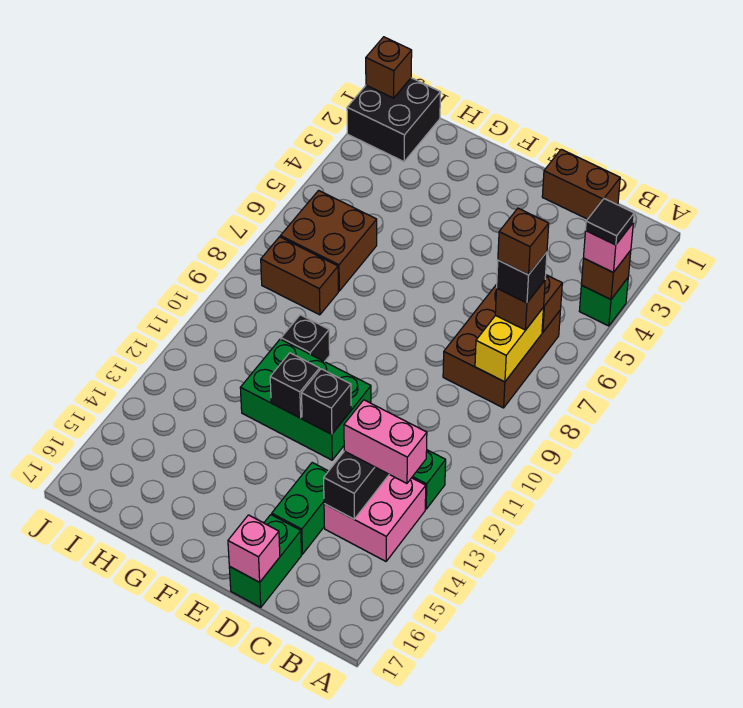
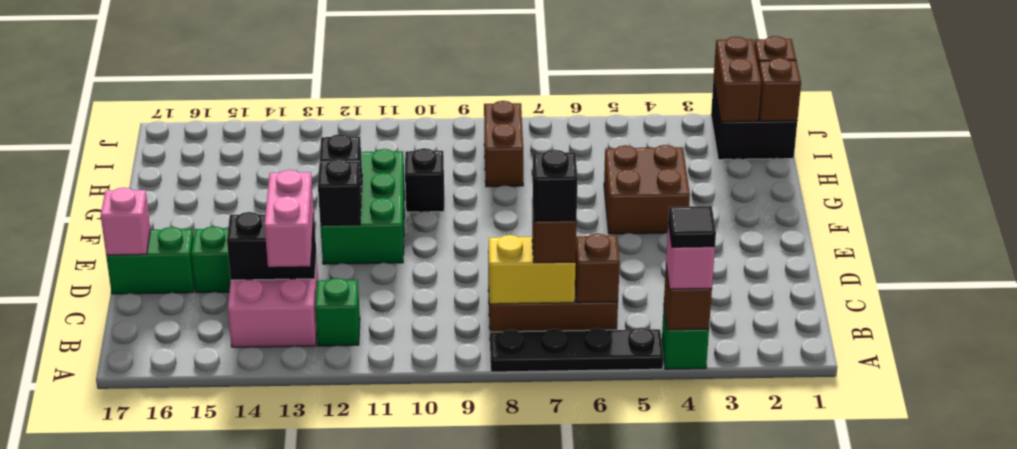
none -> black 1x4 plate [490,328,663,372]
brown 1x1 brick [498,208,549,275] -> brown 1x1 brick moved to [759,58,801,121]
brown 1x2 brick [542,149,620,219] -> brown 1x2 brick moved to [714,37,761,122]
brown 2x2 brick [280,190,377,291] -> brown 2x2 brick moved to [604,145,690,234]

